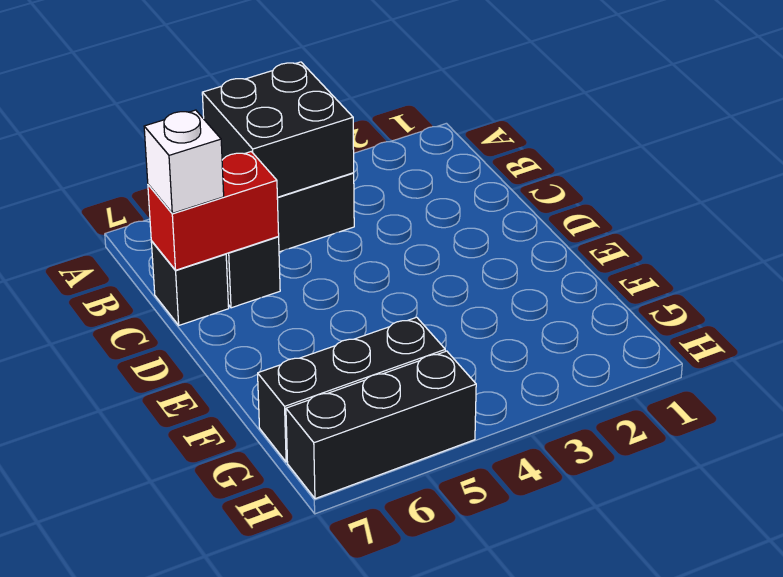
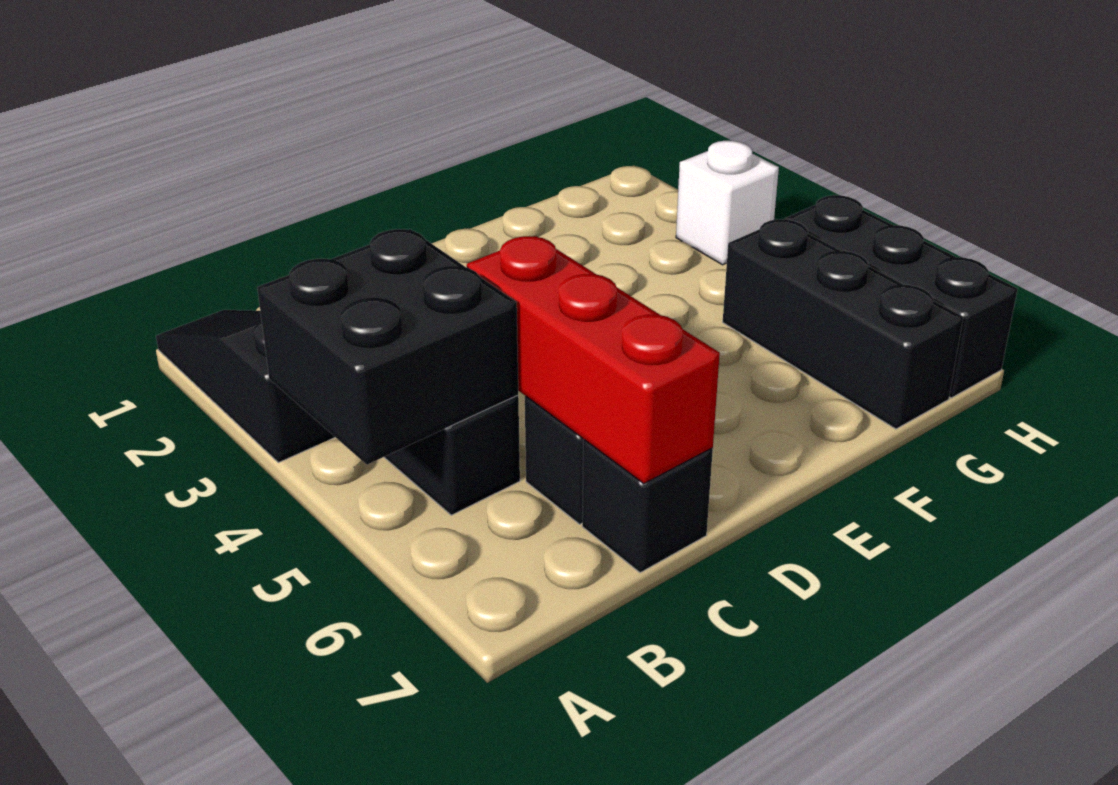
none -> black 1x3 slope [156,310,335,463]
red 1x2 brick [148,152,279,270] -> red 1x3 brick [467,236,720,483]
white 1x1 brick [144,110,224,213] -> white 1x1 brick moved to [676,141,779,265]

